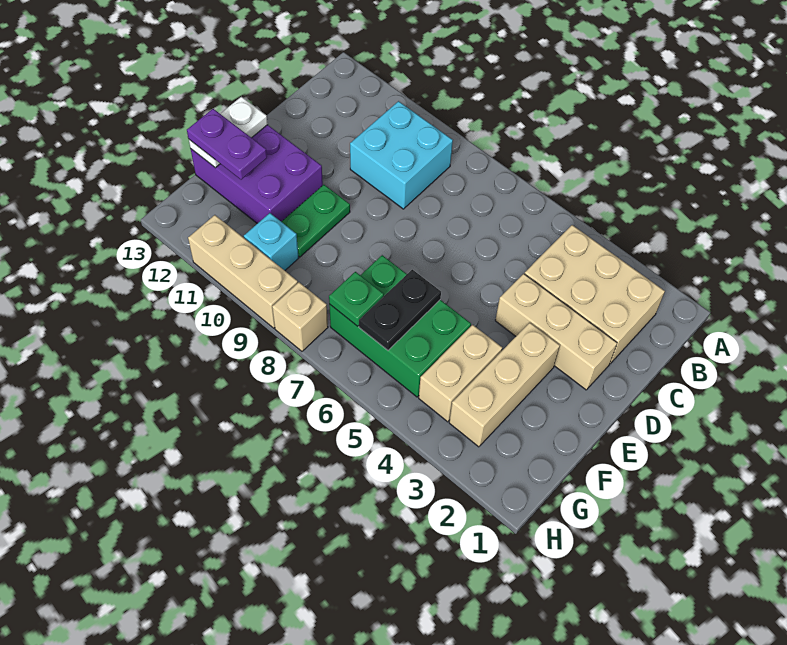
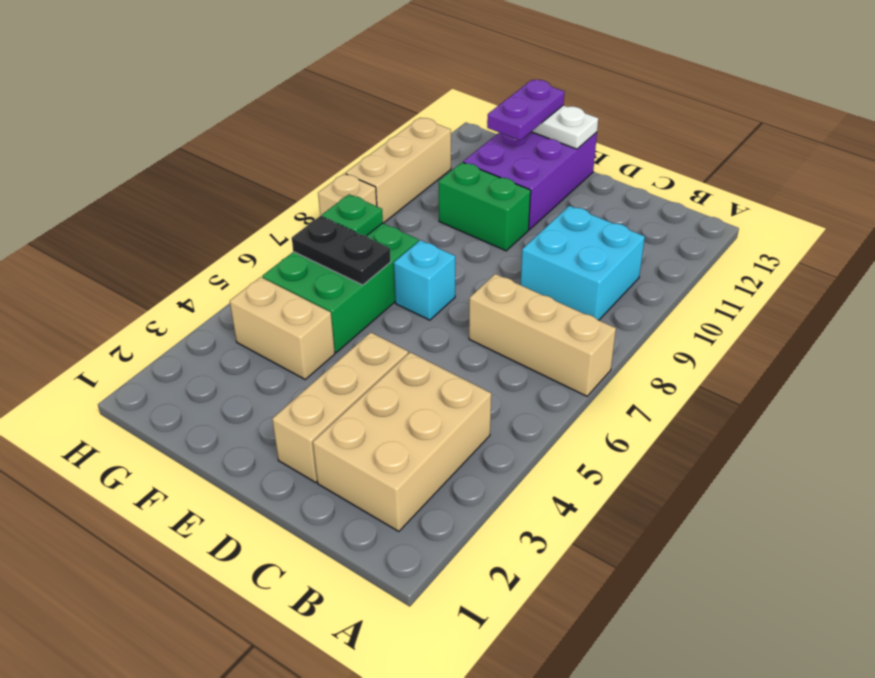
tan 1x3 brick [449,323,560,447] -> tan 1x3 brick moved to [469,274,616,396]
green 1x2 plate [282,185,350,257] -> green 1x2 brick [439,162,531,251]
cyan 1x1 brick [244,213,299,270] -> cyan 1x1 brick moved to [394,240,455,320]

